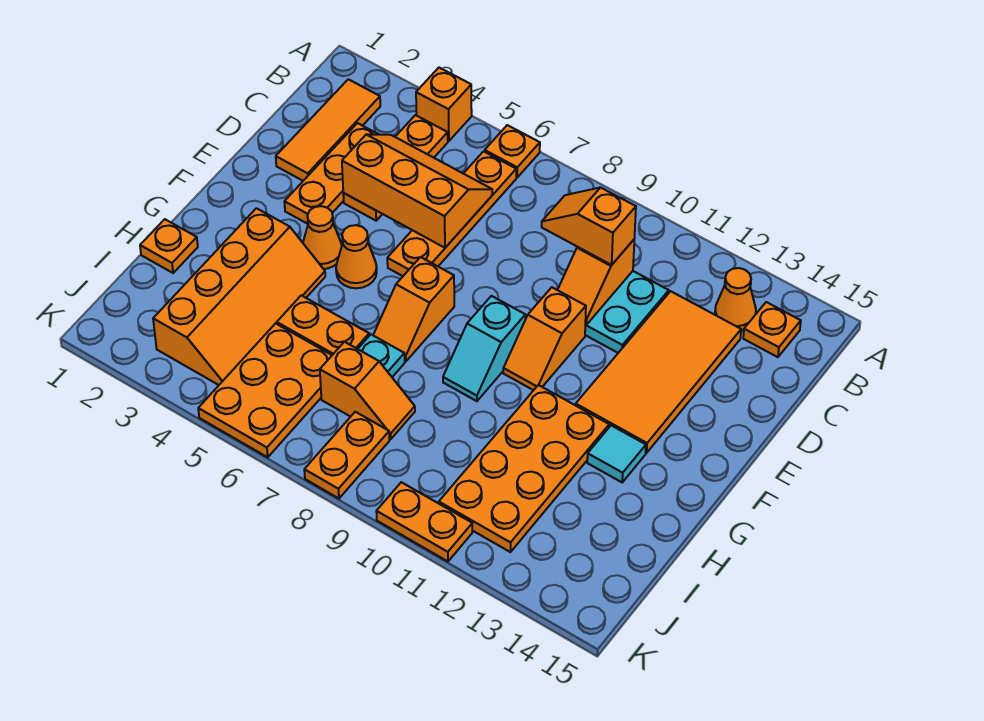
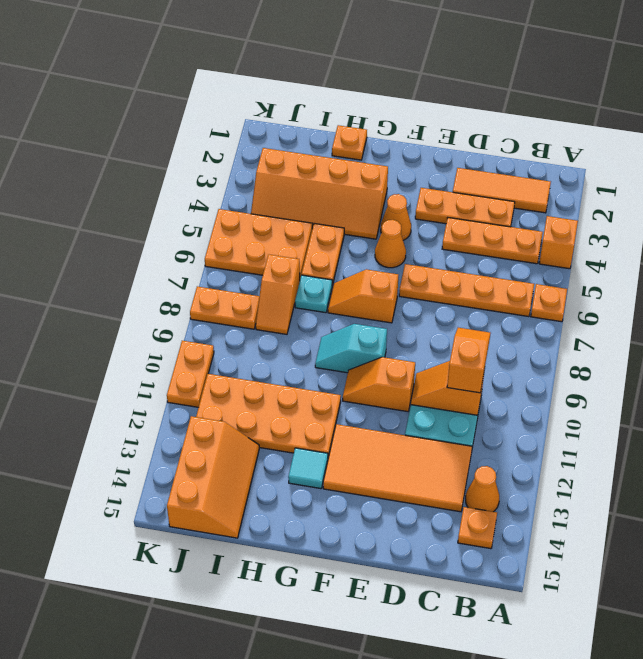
orange 2x3 slope [342,134,492,248] -> orange 2x3 slope moved to [167,416,259,538]

